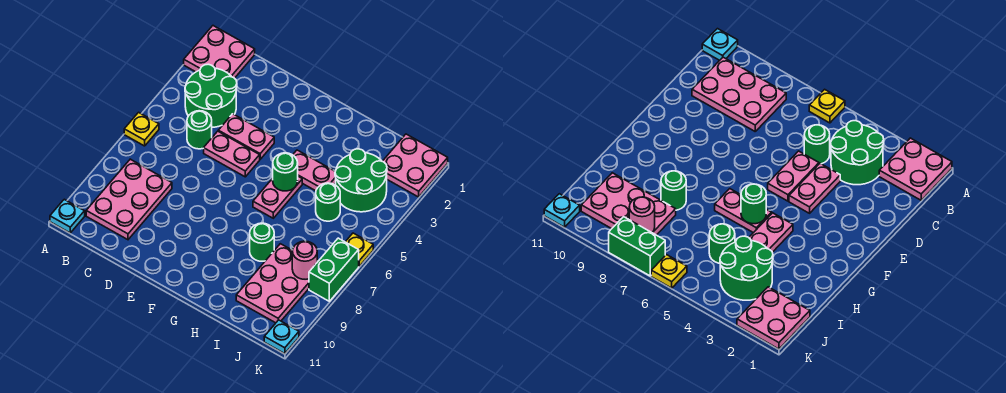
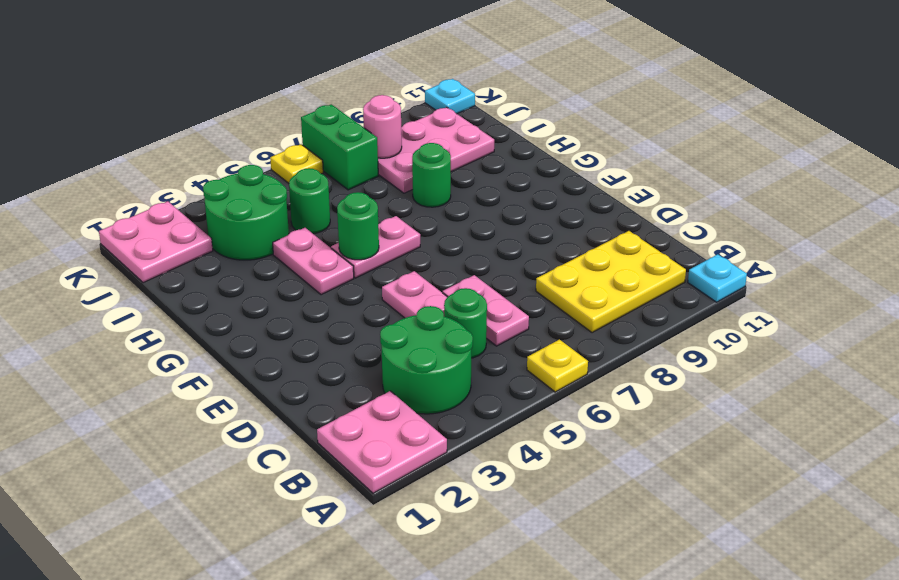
pink 2x3 plate [86,159,172,240] -> yellow 2x3 plate [536,231,686,333]
pink 1x2 plate [218,114,274,159] -> pink 1x2 plate moved to [443,275,529,346]
green 1x2 brick [309,238,359,301] -> green 1x2 brick turned to [301,104,378,190]

